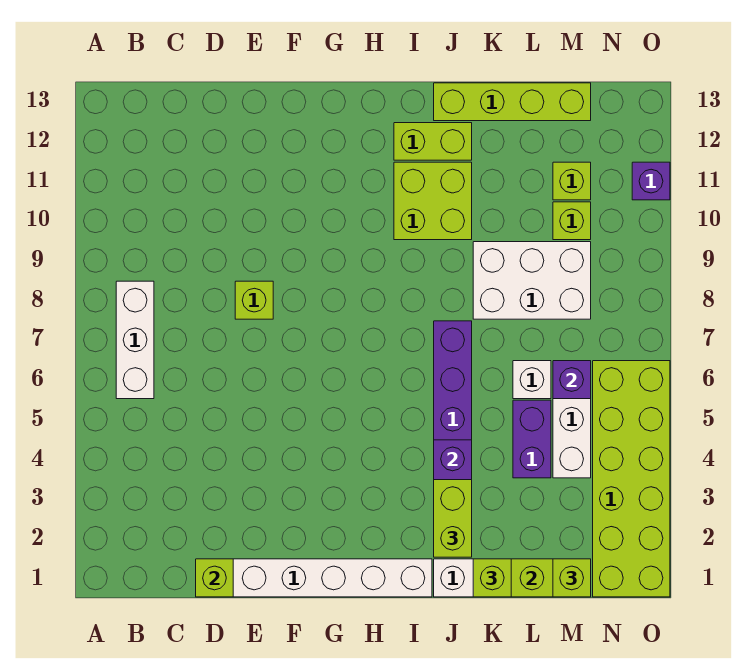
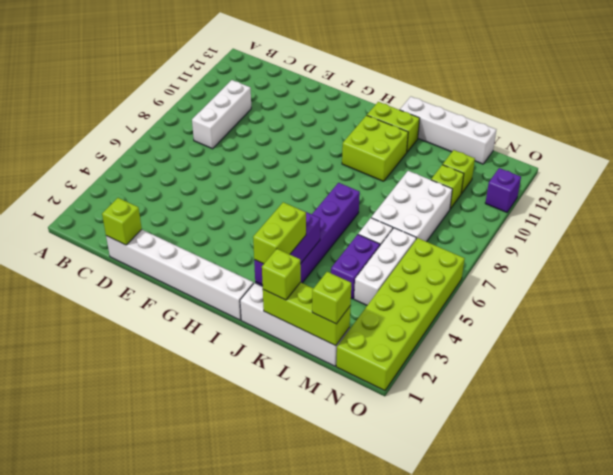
white 1x3 brick [116,281,154,399] -> white 1x3 brick moved to [192,80,251,149]
lime 1x1 brick [235,281,273,319] -> none
lime 1x4 brick [434,83,591,121] -> white 1x4 brick [400,97,496,164]
white 2x3 brick [473,242,591,319] -> white 2x3 brick turned to [371,171,452,242]
purple 1x1 brick [553,361,591,399] -> none

